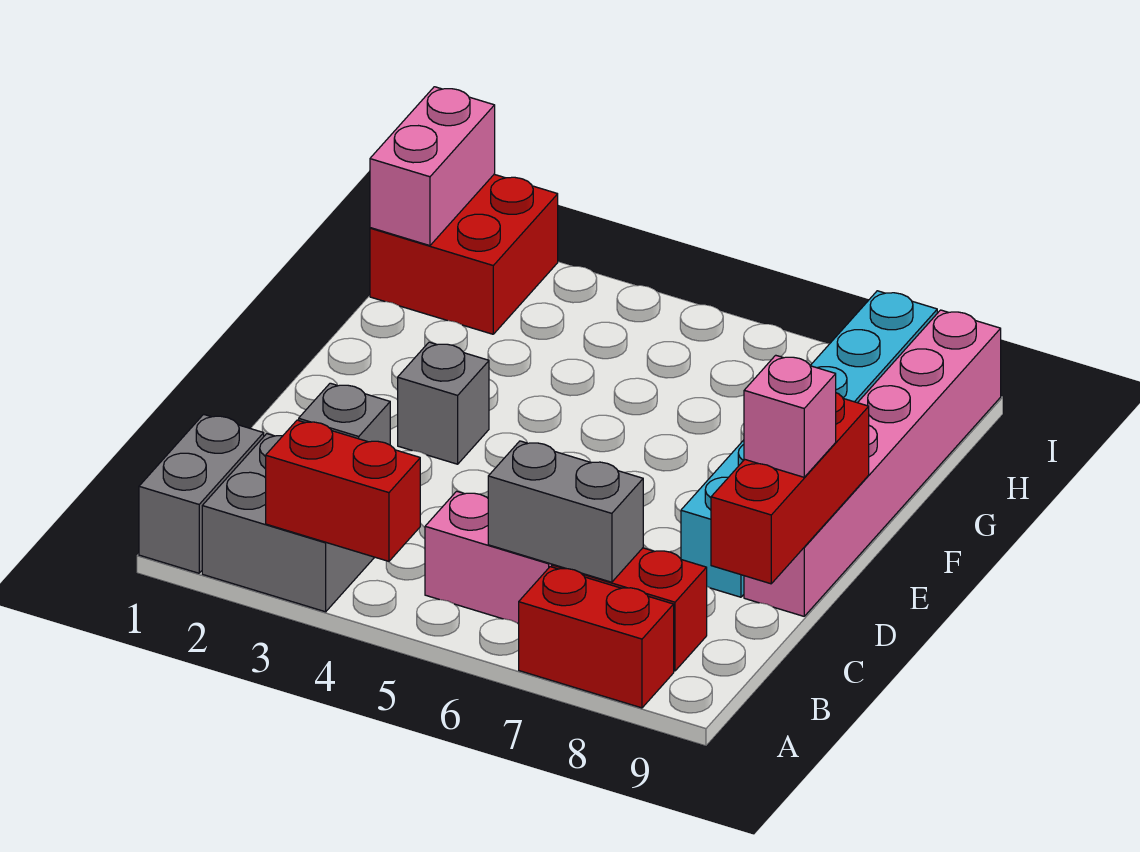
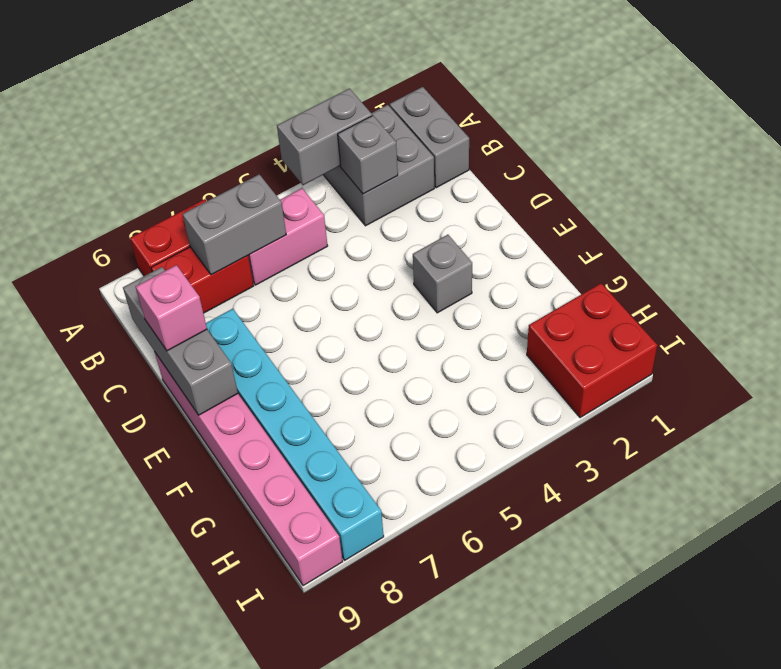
red 1x2 brick [266,420,420,561] -> grey 1x2 brick [277,88,372,185]
red 1x3 brick [711,393,869,584] -> grey 1x3 brick [123,267,238,415]
pink 1x2 brick [370,87,495,246] -> none

